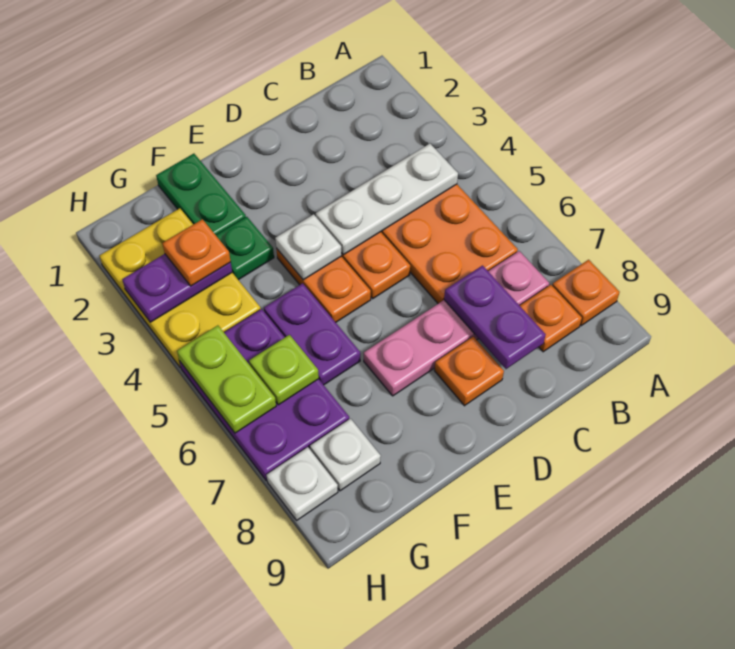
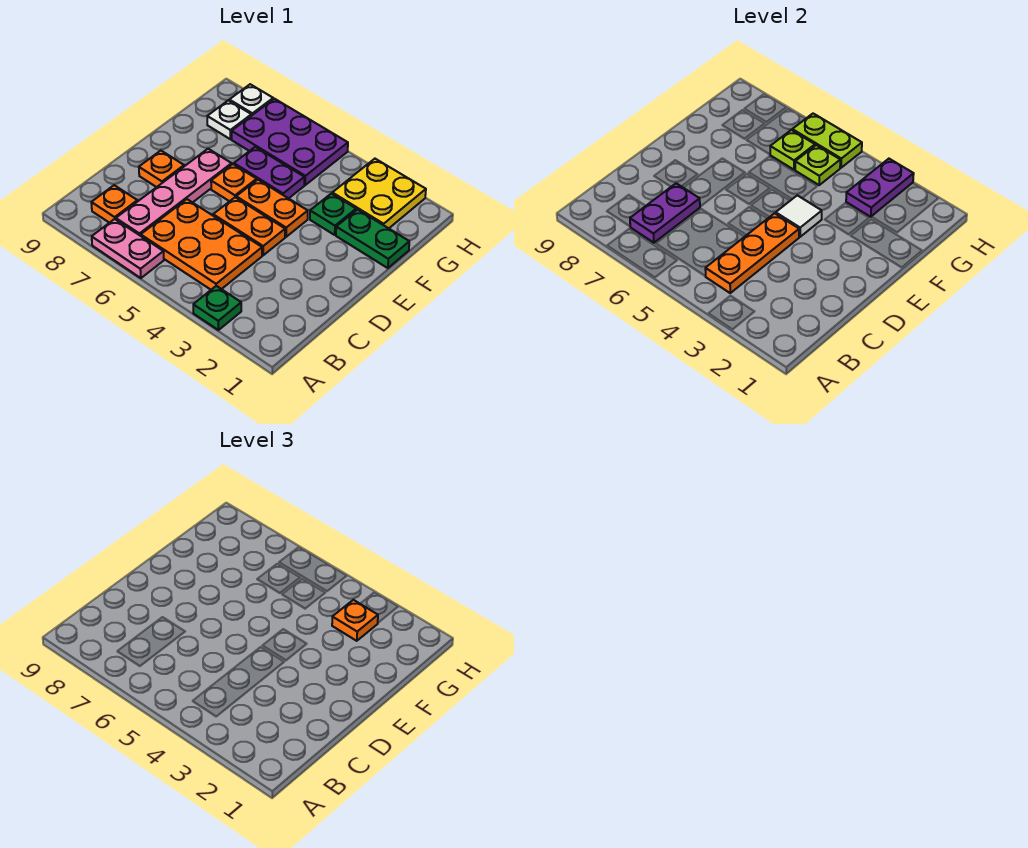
none -> green 1x1 plate [193,286,241,330]
none -> pink 1x2 plate [92,219,164,278]
orange 1x1 plate [552,260,620,326] -> orange 1x1 plate moved to [211,164,257,201]
white 1x3 plate [316,144,458,255] -> orange 1x3 plate [705,213,799,293]
purple 1x2 plate [444,266,546,369] -> purple 1x2 plate turned to [630,183,700,243]
white 1x1 plate [275,214,341,280] -> white 1x1 tile [776,195,822,237]
yellow 2x3 plate [99,208,261,368] -> yellow 2x2 plate [332,159,426,228]
none -> lime 1x1 plate [795,145,840,185]

